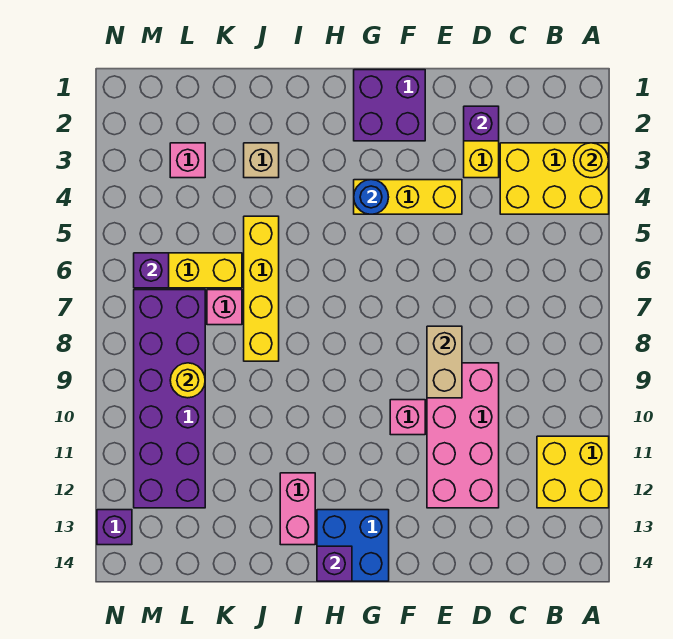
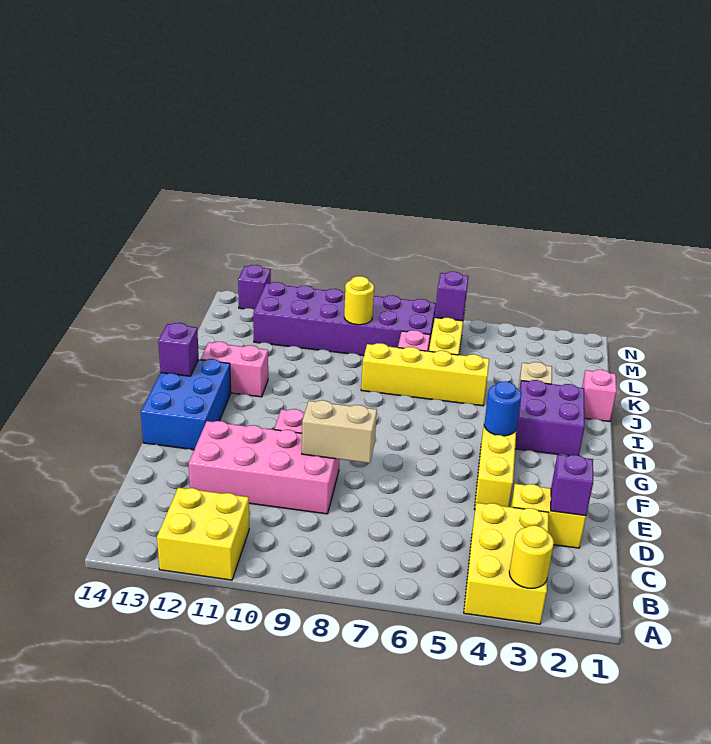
purple 2x2 brick [354,70,425,141] -> purple 2x2 brick moved to [515,380,585,456]
blue 2x2 brick [317,510,389,581] -> blue 2x3 brick [141,359,231,450]
pink 1x1 brick [170,143,205,178] -> pink 1x1 brick moved to [582,370,617,422]

